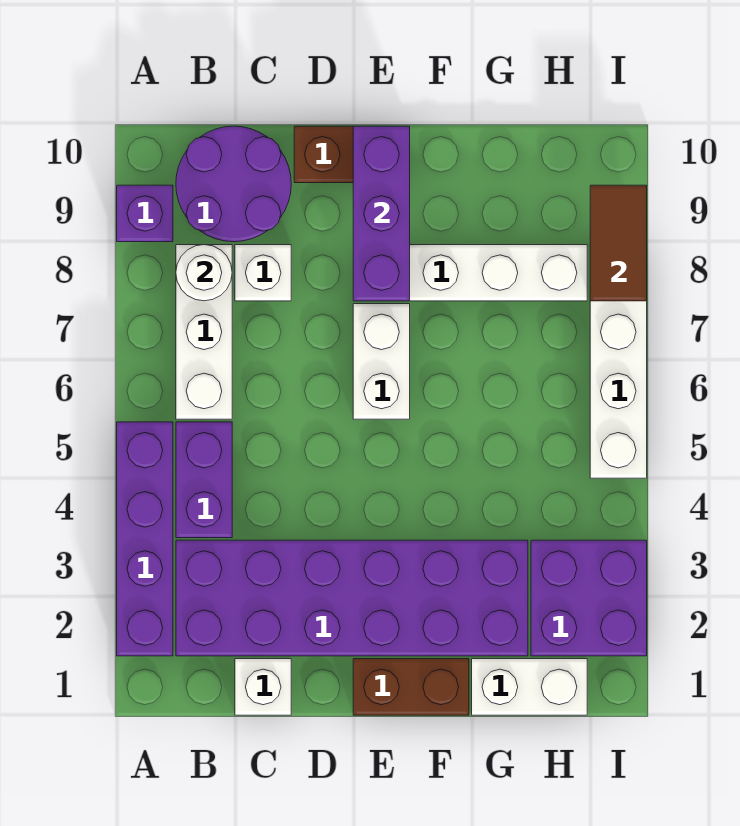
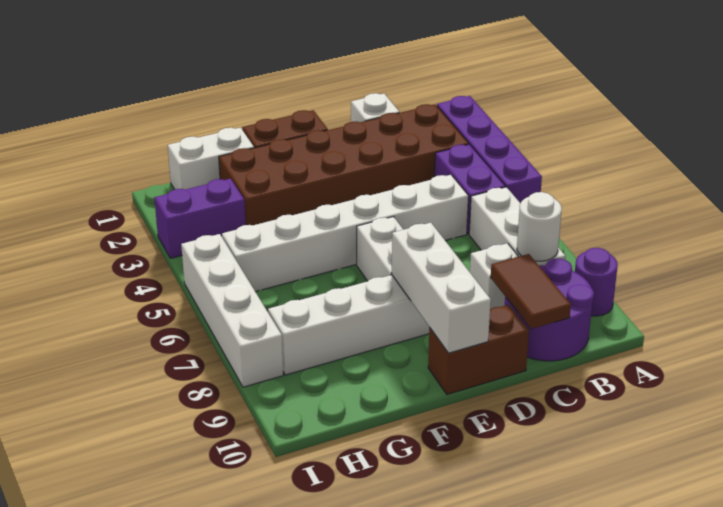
purple 1x1 brick [117,185,173,242] -> purple 1x1 round brick [575,248,618,316]
purple 2x6 brick [176,540,528,656] -> brown 2x6 brick [219,104,469,225]
none -> white 1x6 brick [222,175,468,292]
purple 1x3 brick [353,126,410,301] -> white 1x3 brick [392,223,491,353]
purple 2x2 brick [531,540,647,656] -> purple 1x2 brick [154,179,246,258]
brown 1x2 tile [590,185,647,301] -> brown 1x2 tile moved to [491,254,571,329]

